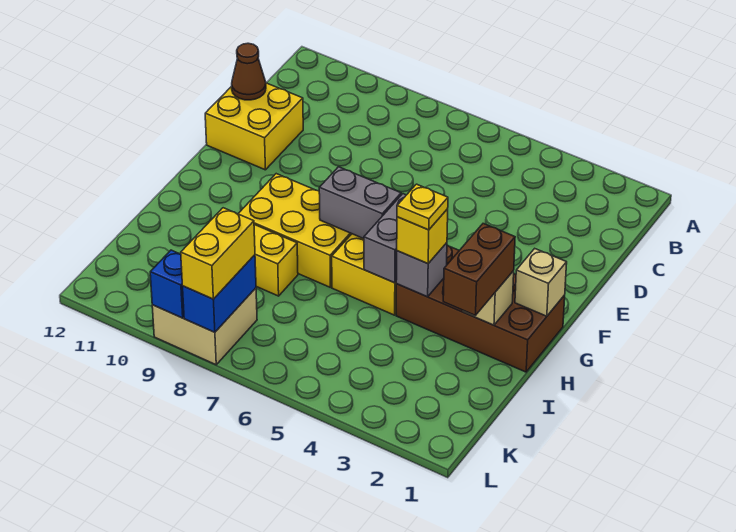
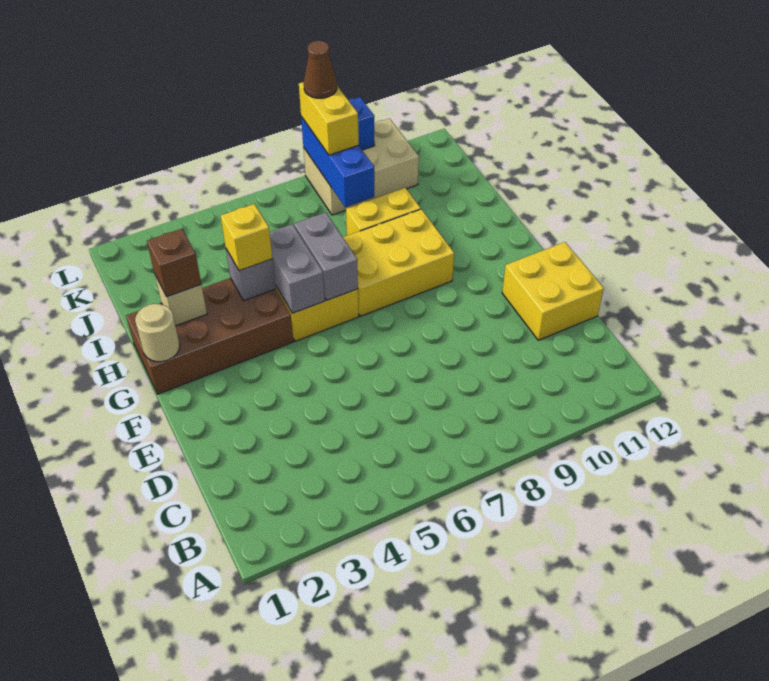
brown 1x1 cone [232,43,266,100] -> brown 1x1 cone moved to [304,41,337,98]
tan 1x1 brick [515,249,567,316] -> tan 1x1 round brick [135,304,180,362]
grey 1x2 brick [319,167,401,239] -> grey 1x2 brick turned to [294,212,358,301]
brown 1x2 brick [443,224,515,315] -> brown 1x1 brick [147,229,201,297]
yellow 1x1 plate [397,184,448,230] -> none
tan 2x2 brick [152,288,257,365] -> tan 2x3 brick [303,119,419,215]
blue 1x2 brick [183,255,256,332] -> blue 1x3 brick [301,117,374,207]

